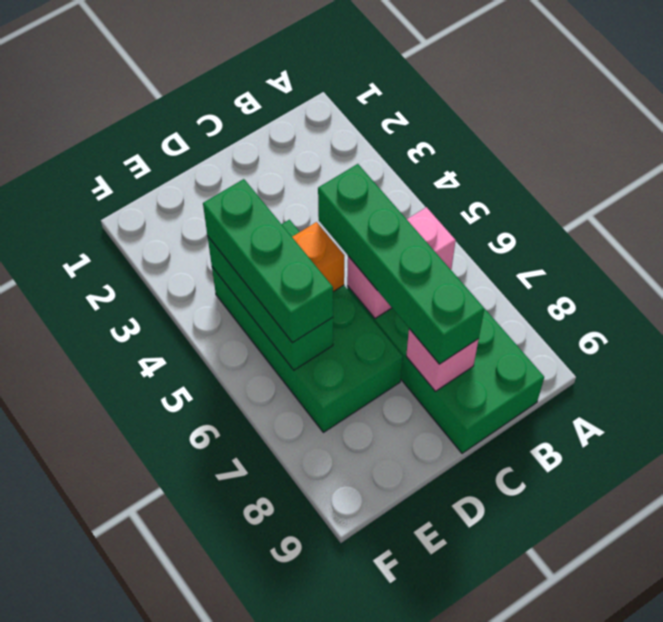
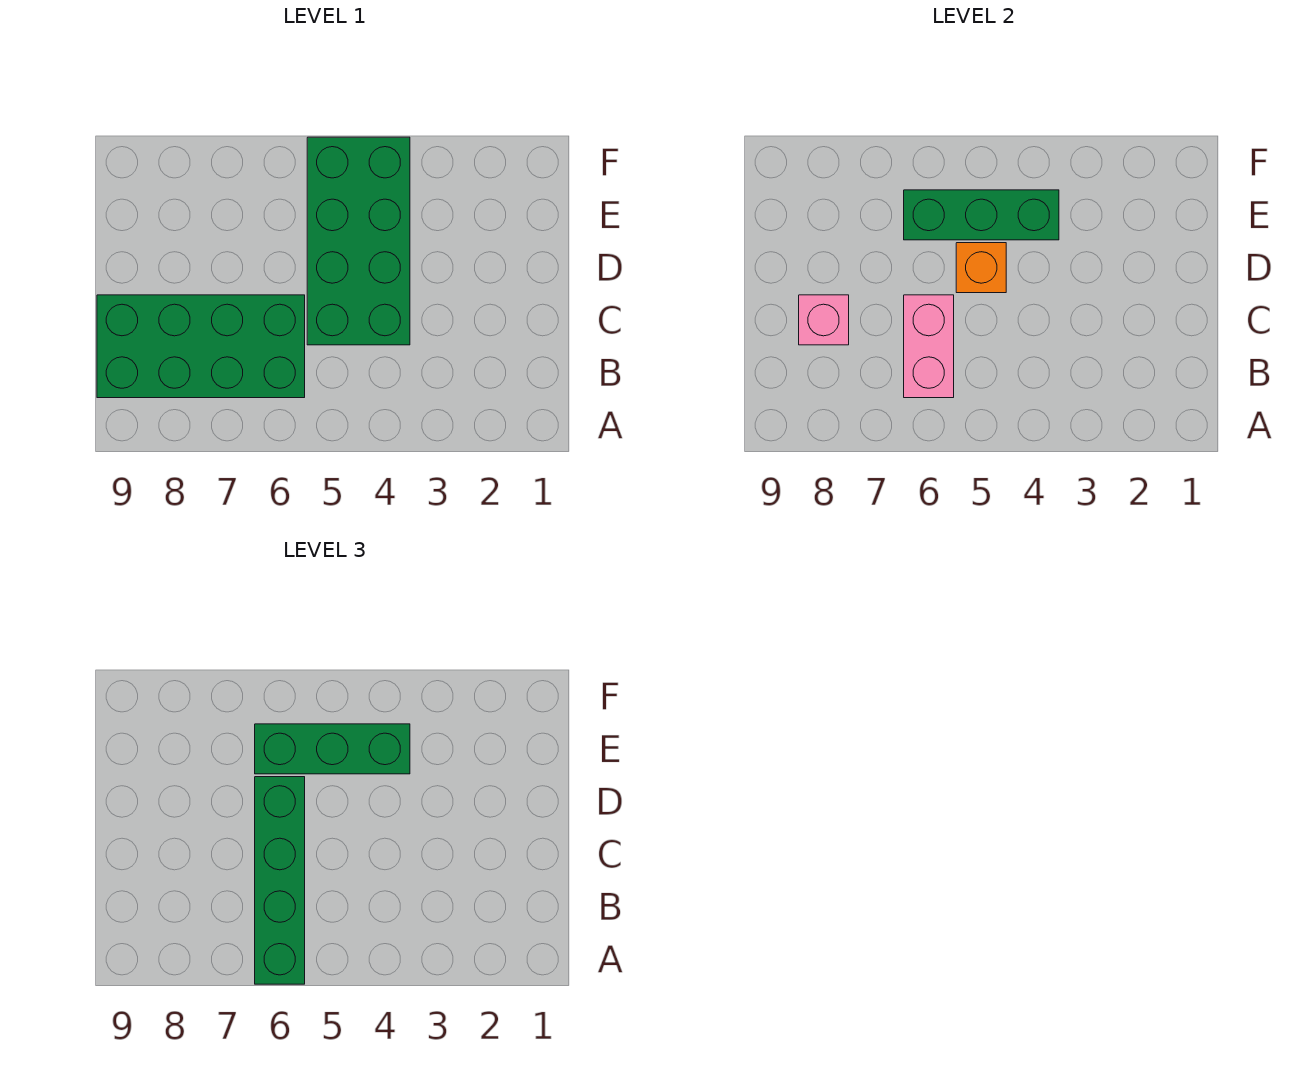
green 1x4 brick [318,164,485,364] -> green 1x4 brick turned to [255,777,305,984]
green 2x4 brick [212,220,403,432] -> green 2x4 brick turned to [307,137,410,345]

